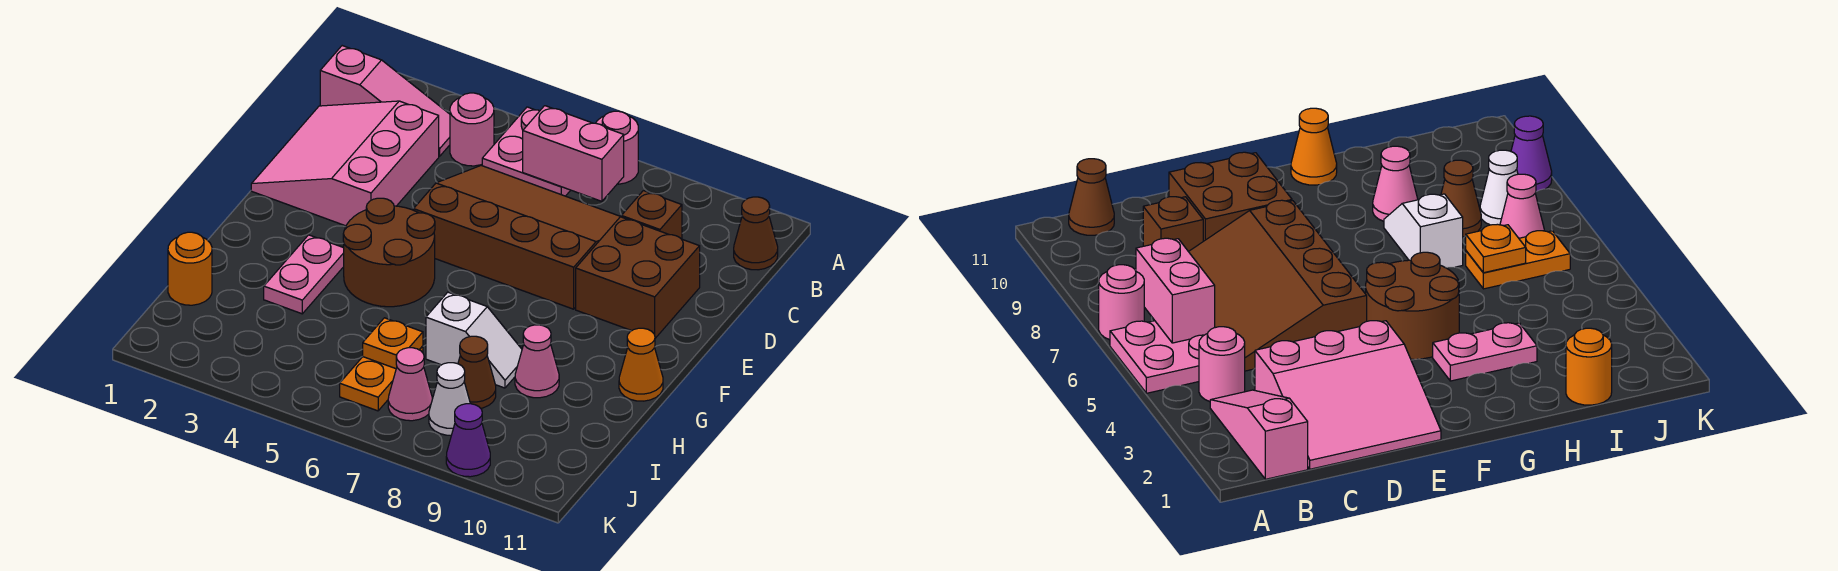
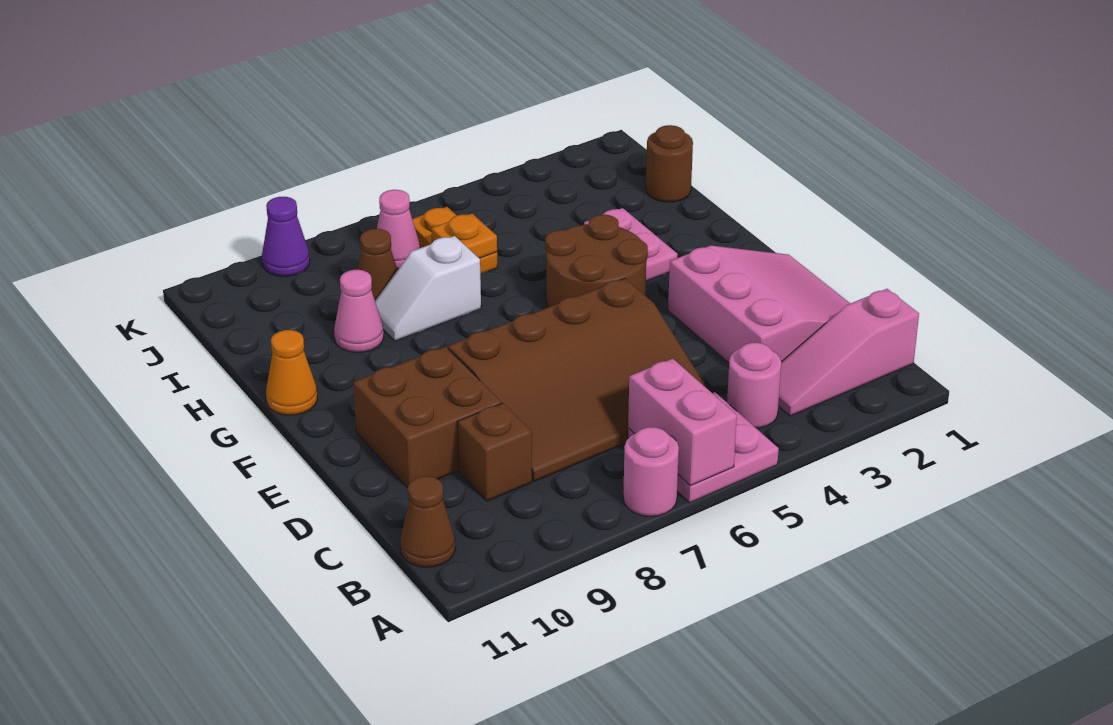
pink 1x2 brick [523,106,624,201] -> pink 1x2 brick turned to [628,359,737,486]
orange 1x1 round brick [168,232,212,305] -> brown 1x1 round brick [646,125,693,202]
white 1x1 cone [429,363,470,435] -> none

